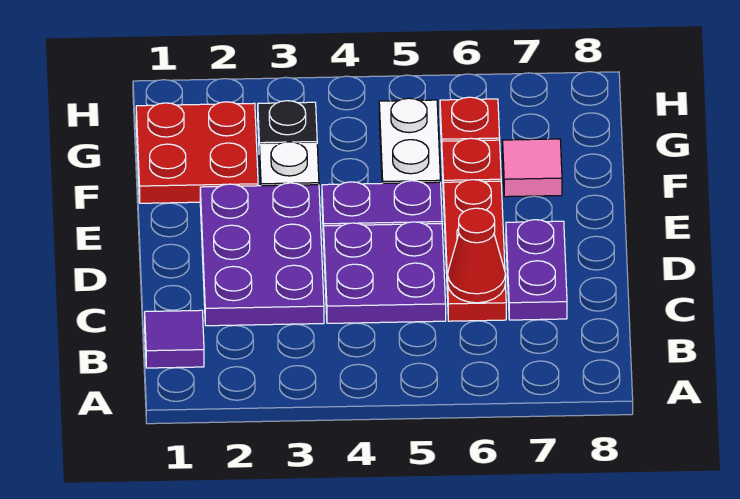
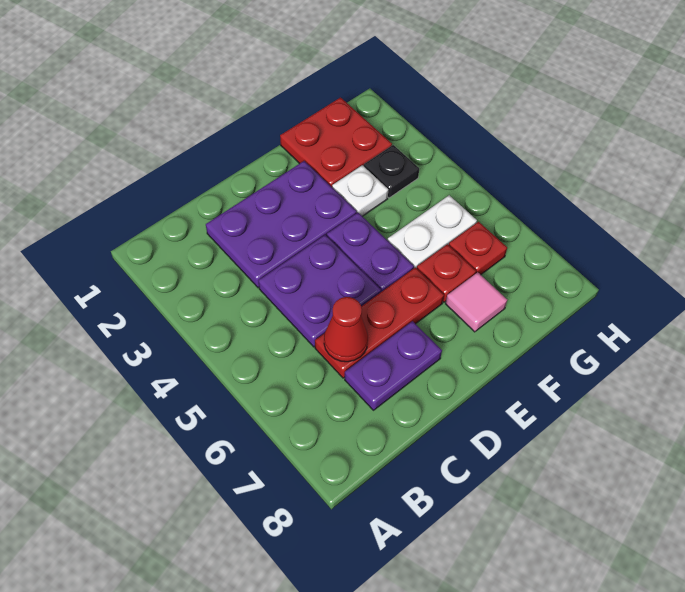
purple 1x1 tile [145,310,204,368] -> none

